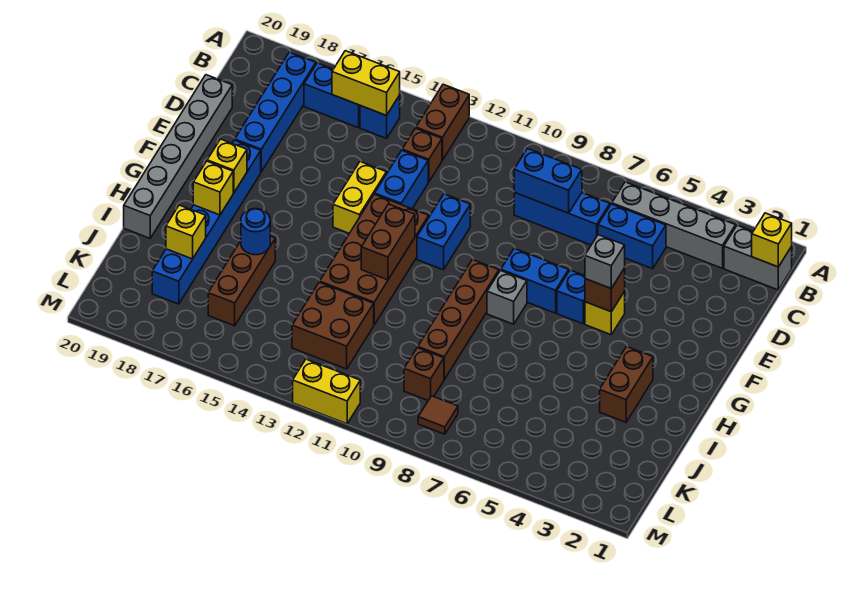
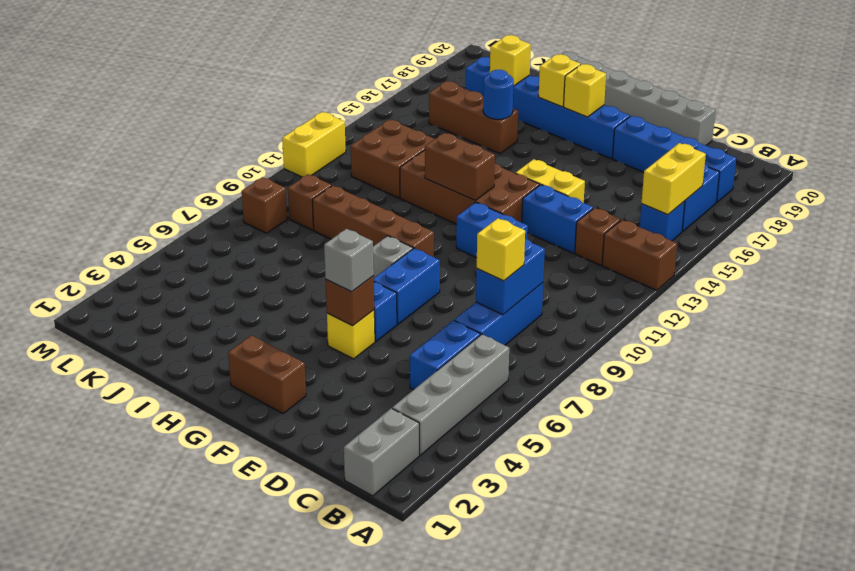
yellow 1x1 brick [752,213,792,267] -> yellow 1x1 brick moved to [477,218,525,281]
brown 1x2 brick [600,347,653,422] -> brown 1x2 brick moved to [228,335,306,413]
brown 1x1 tile [418,396,458,434] -> brown 1x1 brick [242,177,287,233]

